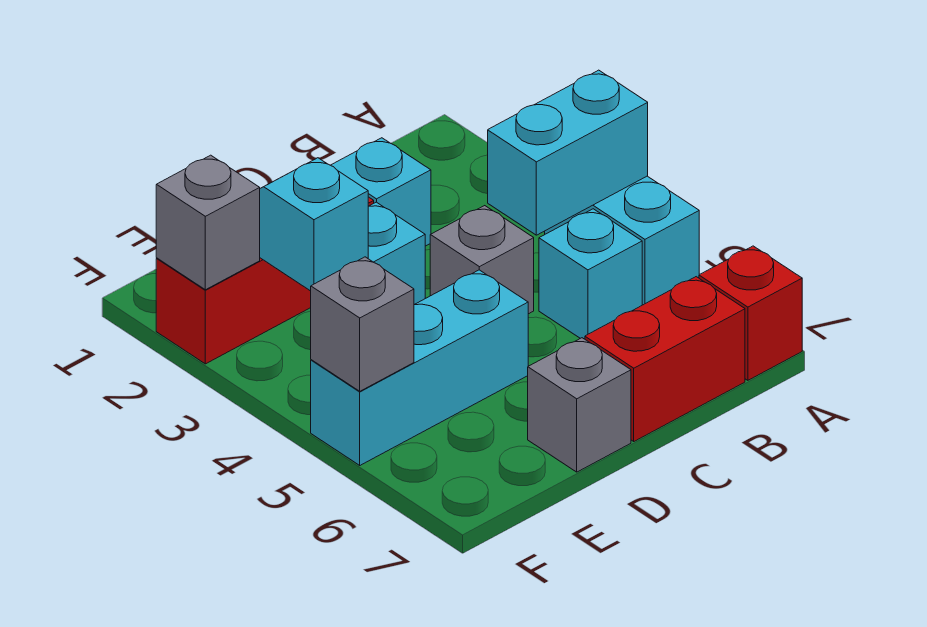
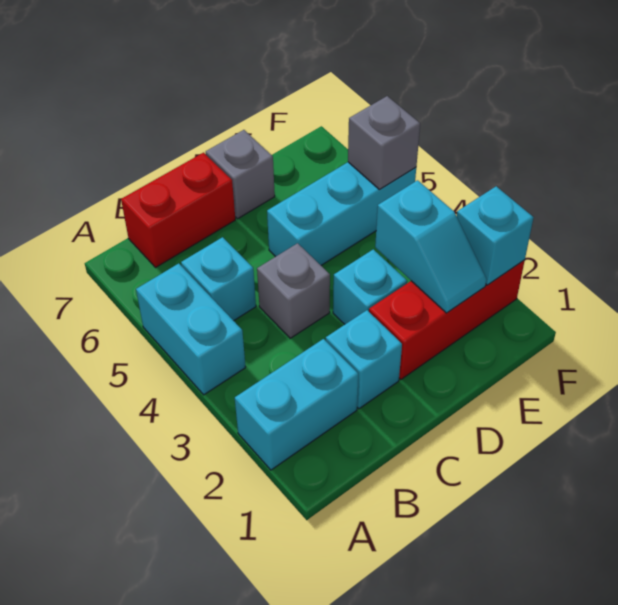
cyan 1x2 brick [488,70,648,235] -> cyan 1x2 brick moved to [235,339,358,470]
red 1x1 brick [699,246,802,380] -> none
grey 1x1 brick [156,155,260,290] -> cyan 1x1 brick [457,186,534,285]

